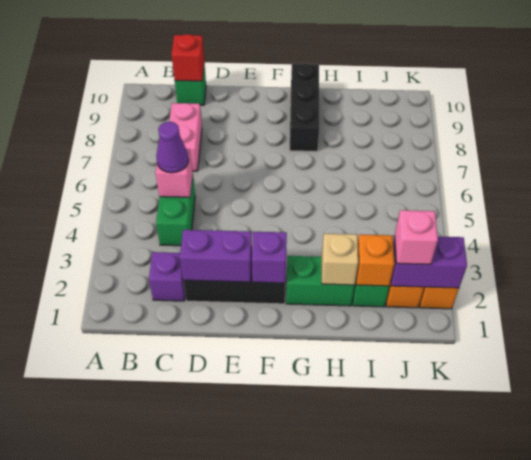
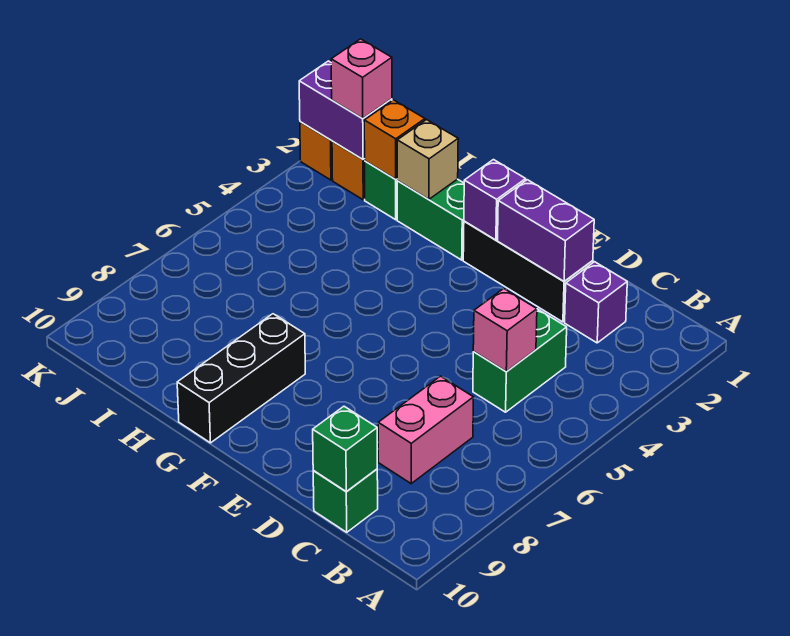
purple 1x1 cone [156,121,189,173] -> none
red 1x1 brick [172,34,204,81] -> green 1x1 brick [313,406,377,491]

